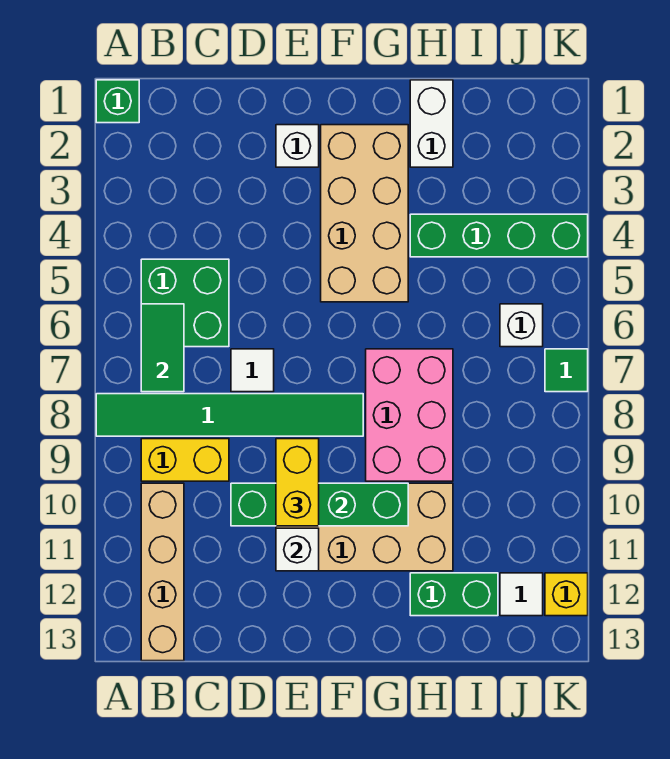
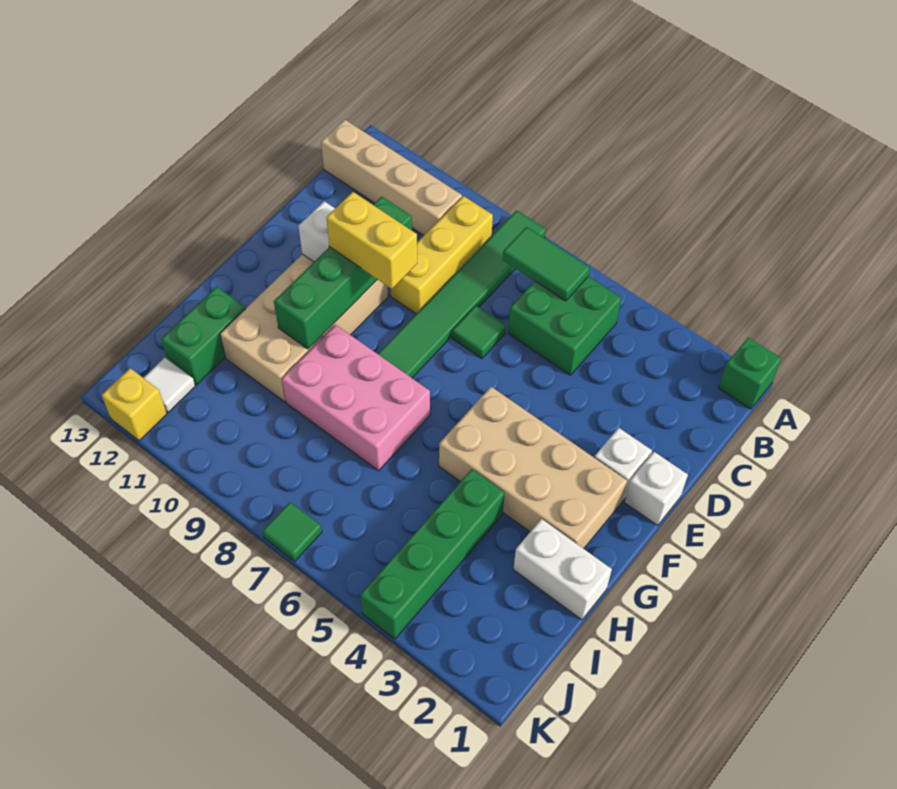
yellow 1x2 brick [141,439,229,481] -> yellow 1x3 brick [390,196,493,314]
white 1x1 tile [231,349,274,392] -> green 1x1 tile [452,306,506,359]
white 1x1 brick [500,304,543,347] -> white 1x1 brick moved to [624,452,688,525]

